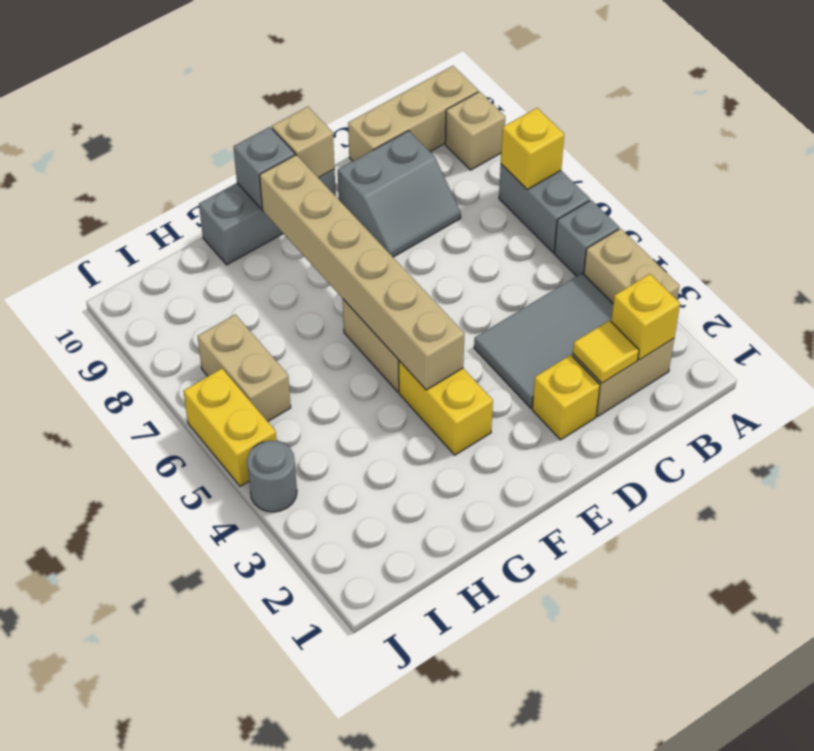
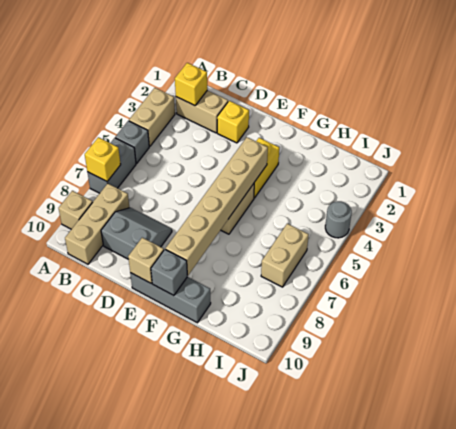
tan 1x3 brick [348,66,478,161] -> tan 1x3 brick turned to [65,183,129,264]
grey 2x3 tile [474,273,613,408] -> none
yellow 1x1 tile [573,320,639,383] -> none
yellow 1x2 brick [183,369,277,486] -> none

